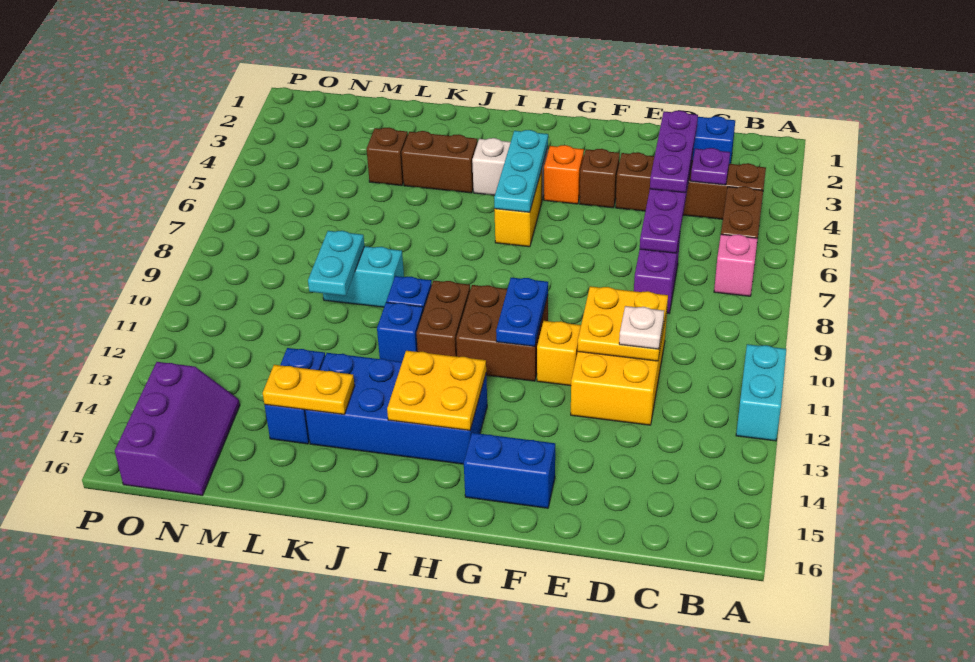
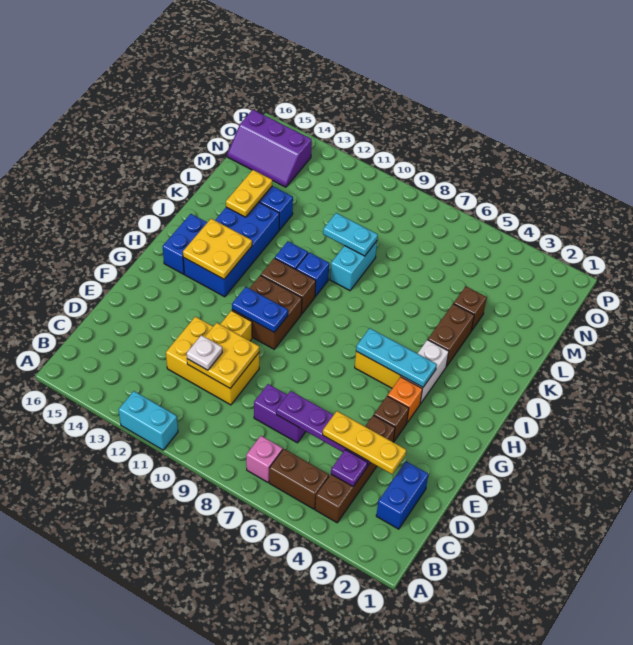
purple 1x3 plate [650,111,698,193] -> yellow 1x3 plate [323,411,406,474]
blue 1x2 brick [464,433,555,508] -> blue 1x2 brick moved to [163,214,207,274]

